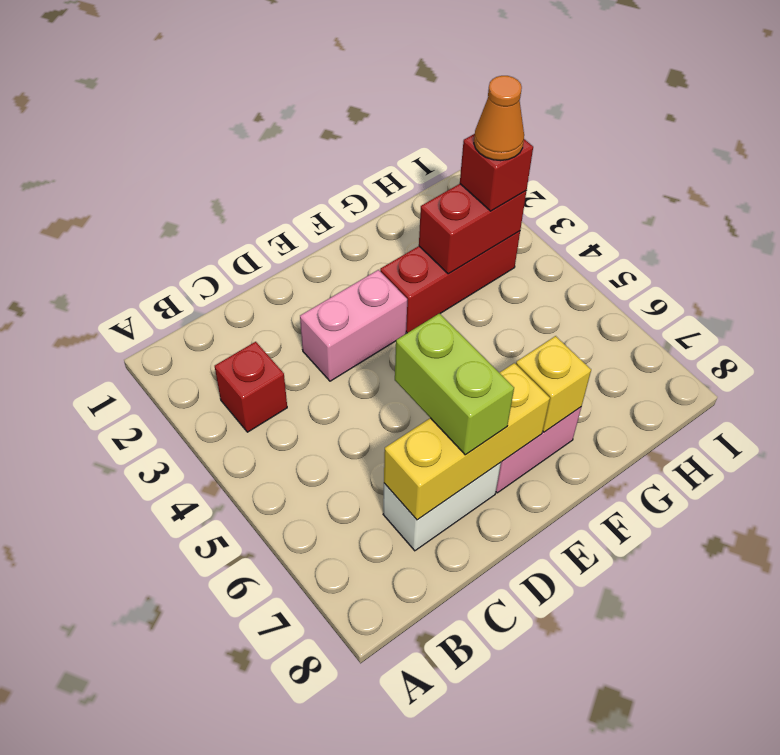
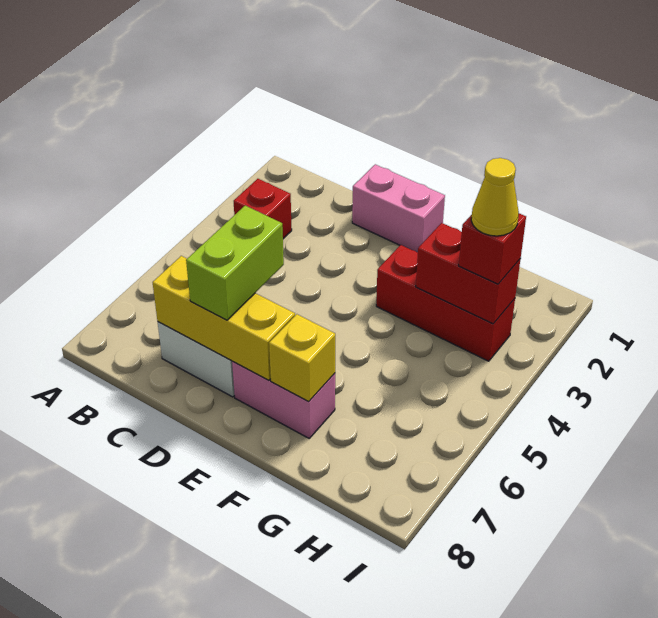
pink 1x2 brick [300,270,407,381] -> pink 1x2 brick moved to [352,164,445,253]
orange 1x1 cone [474,76,524,161] -> yellow 1x1 cone [471,158,519,236]

